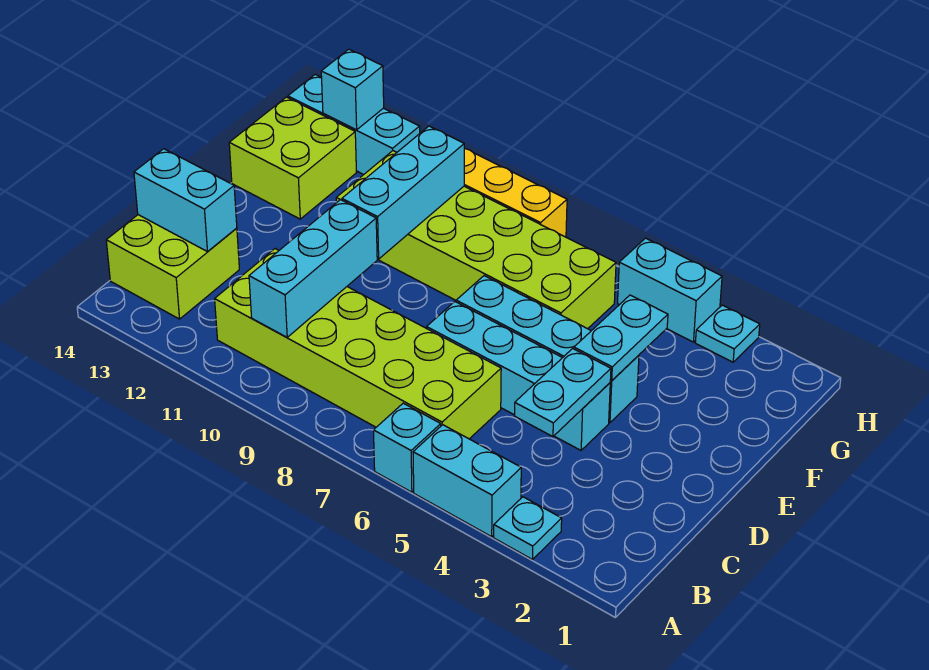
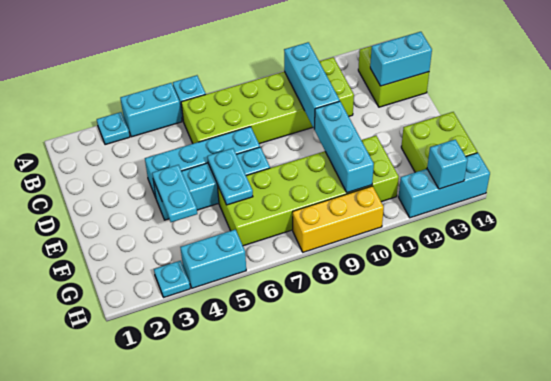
cyan 1x2 plate [515,348,611,437] -> cyan 1x2 plate moved to [207,148,253,205]

